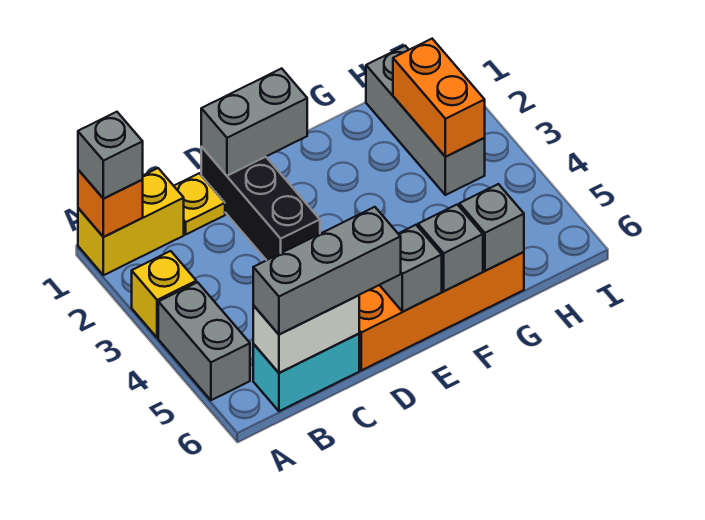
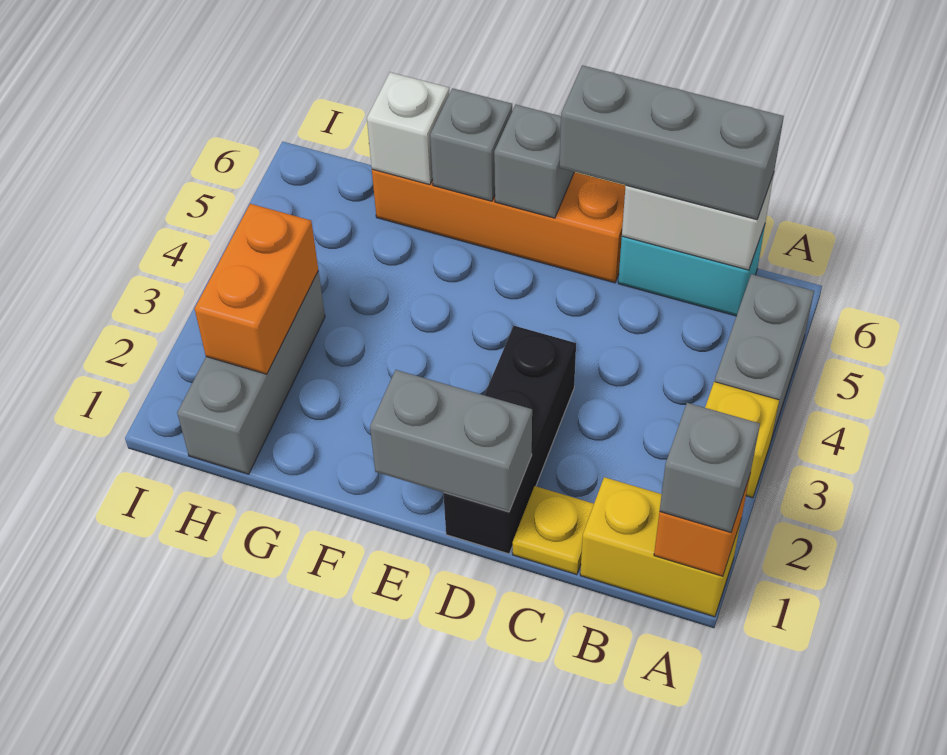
grey 1x1 brick [459,184,524,271] -> white 1x1 brick [367,72,449,185]

